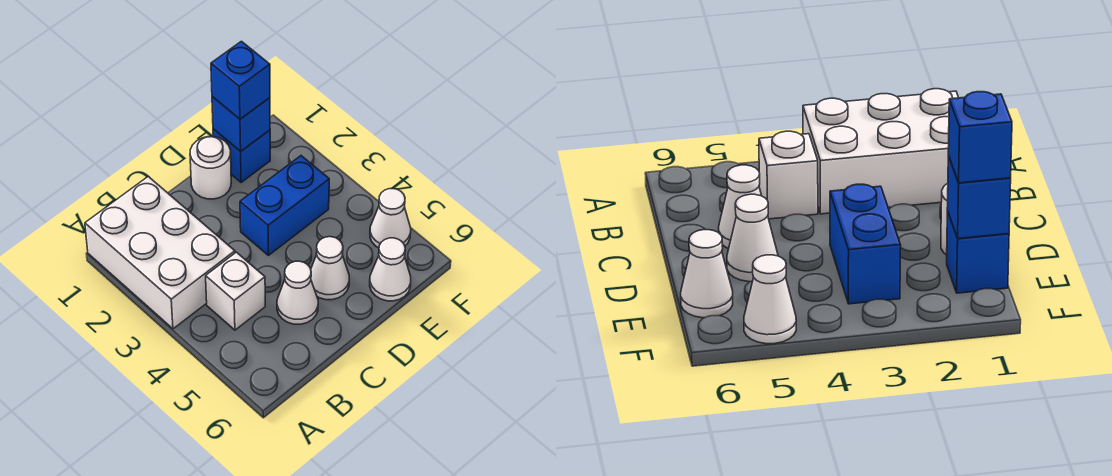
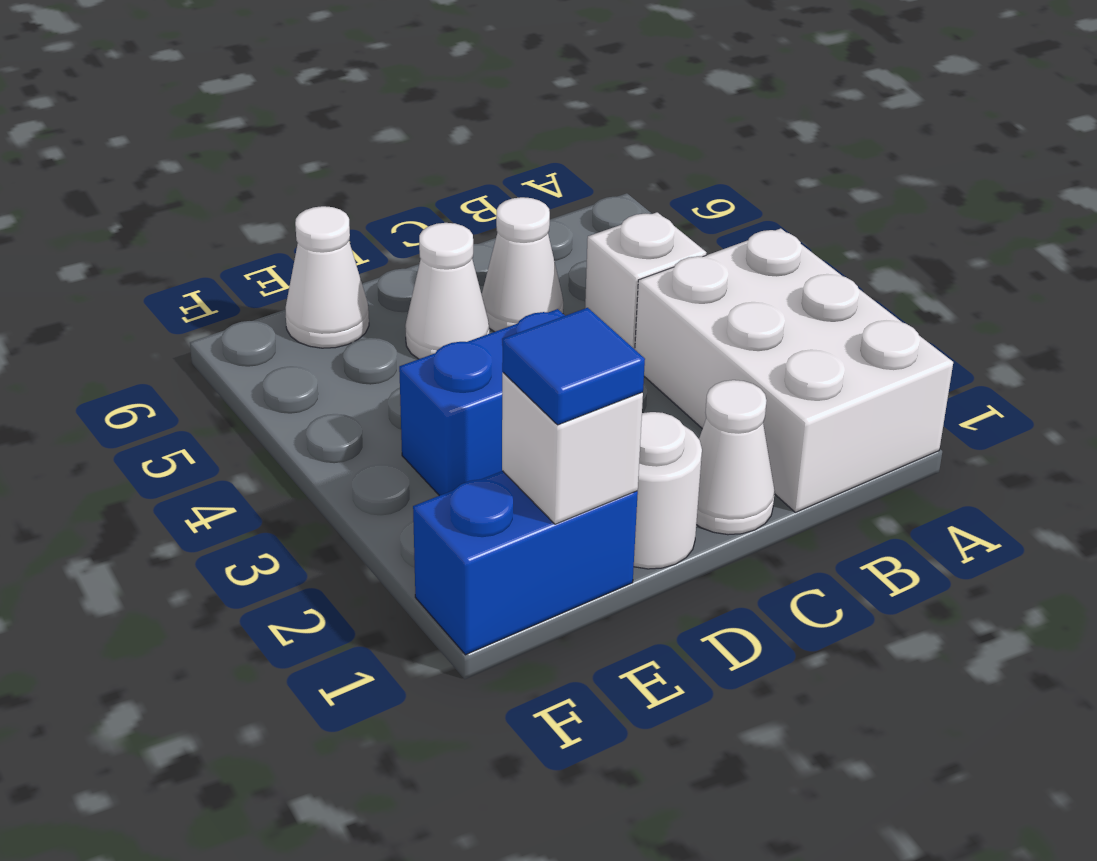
blue 1x1 brick [213,129,270,182] -> blue 1x2 brick [413,471,638,655]
blue 1x1 brick [212,97,270,151] -> white 1x1 brick [502,373,643,524]
blue 1x1 brick [211,41,270,119] -> blue 1x1 tile [502,308,645,425]
white 1x1 cone [370,189,411,248] -> white 1x1 cone moved to [696,380,775,535]

